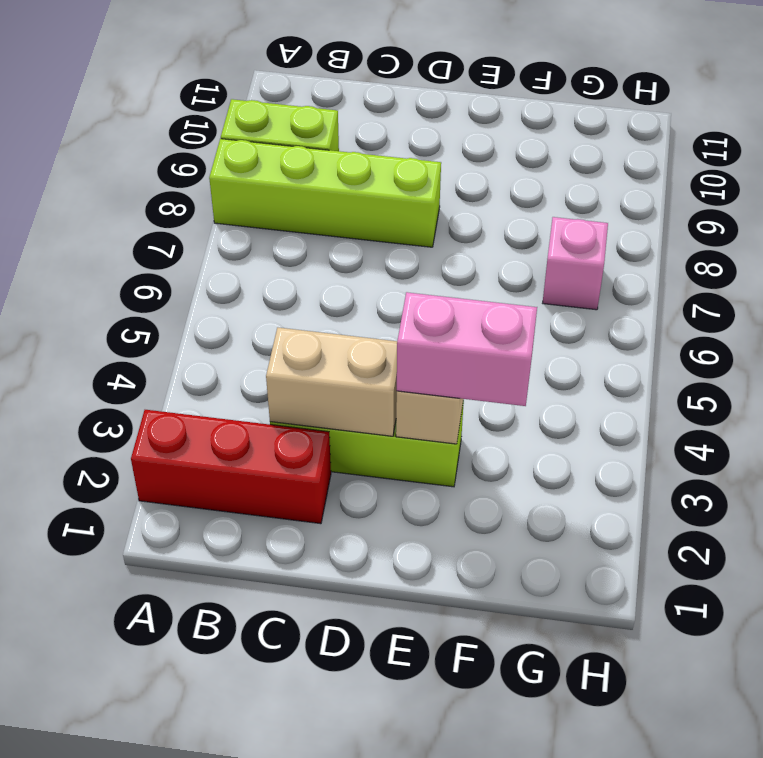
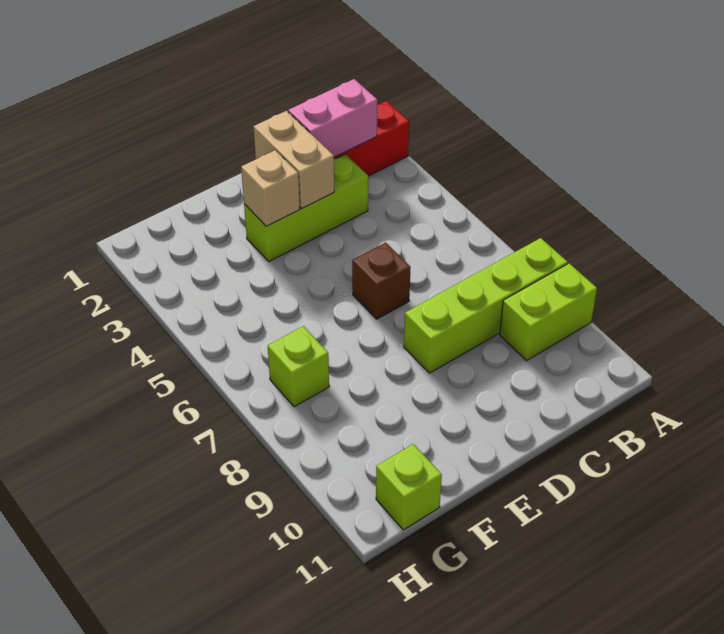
tan 1x2 brick [266,328,397,436] -> tan 1x2 brick turned to [253,111,334,208]
none -> brown 1x1 brick [352,243,411,319]
pink 1x2 brick [397,292,537,406] -> pink 1x2 brick moved to [288,79,377,157]
pink 1x1 brick [543,217,608,310] -> lime 1x1 brick [268,326,329,407]
none -> lime 1x1 brick [376,444,442,530]

